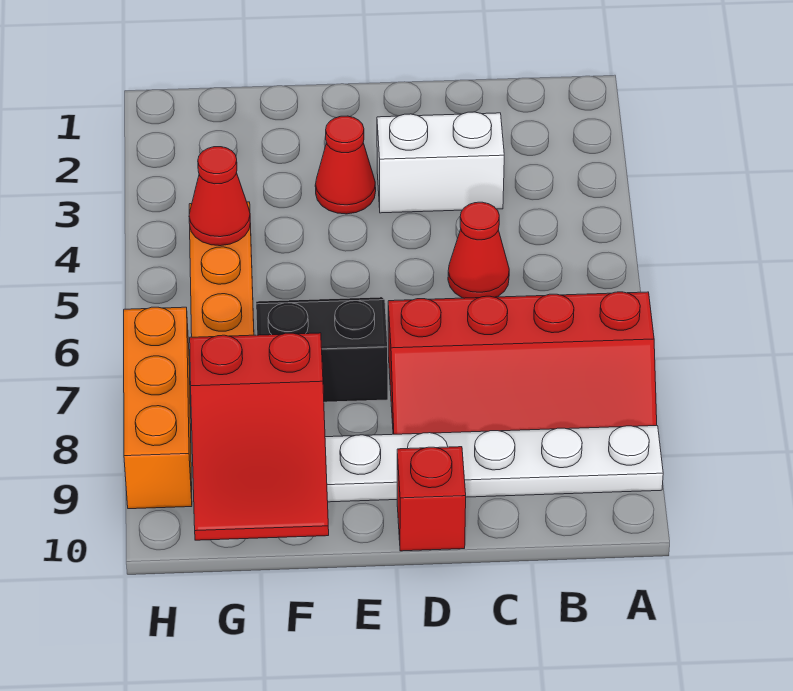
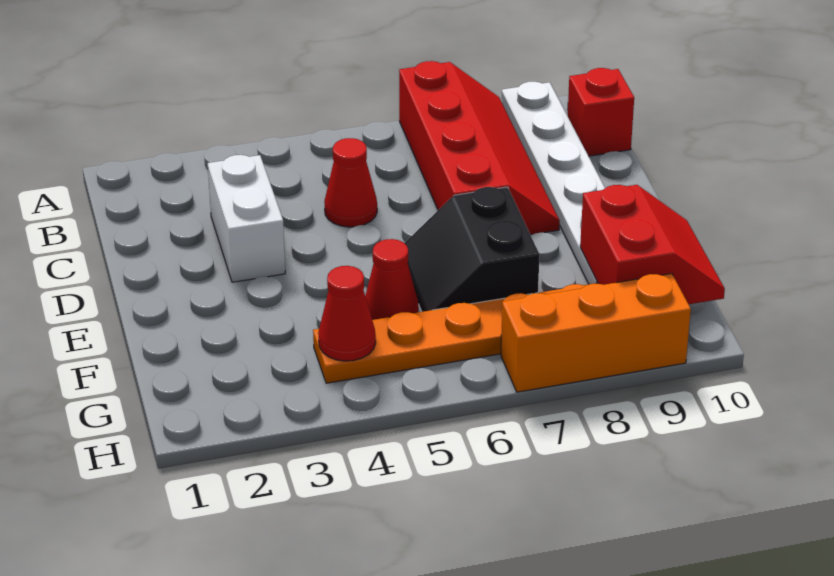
red 1x1 brick [397,447,466,551] -> red 1x1 brick moved to [568,68,634,156]
red 1x1 cone [315,116,376,214] -> red 1x1 cone moved to [365,239,419,320]
red 2x3 slope [190,333,329,540] -> red 2x2 slope [580,185,725,304]

